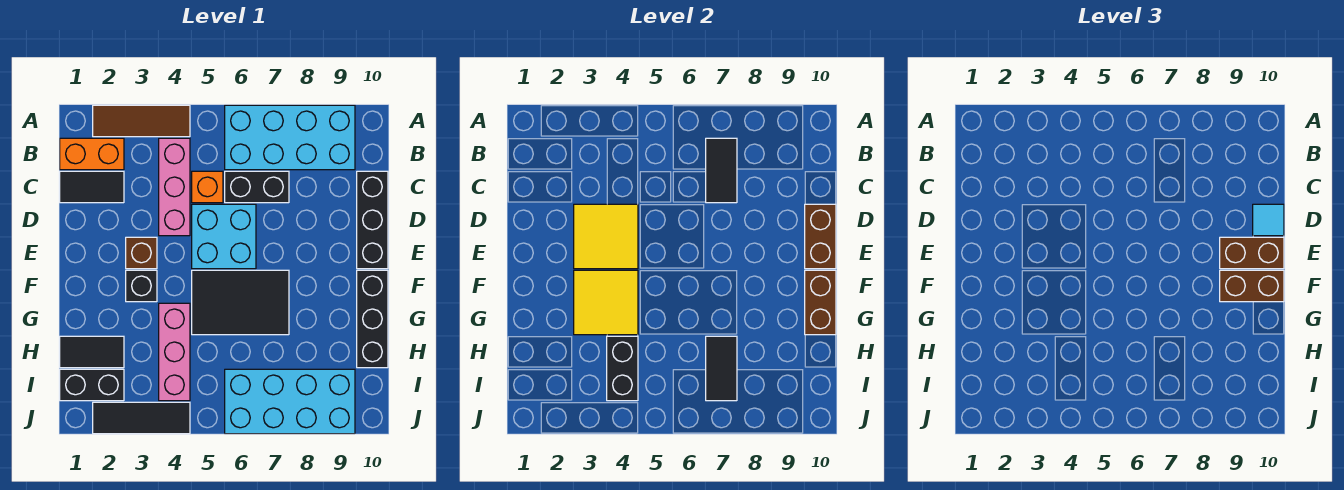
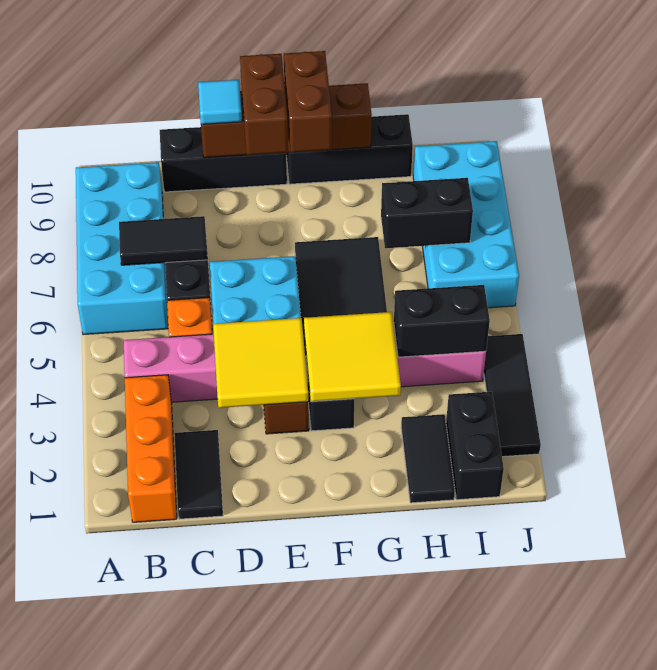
brown 1x3 tile [93,105,190,137] -> none
orange 1x2 brick [60,138,124,170] -> orange 1x3 brick [125,375,177,522]
black 1x2 tile [706,336,737,401] -> black 1x2 brick [381,178,473,248]

